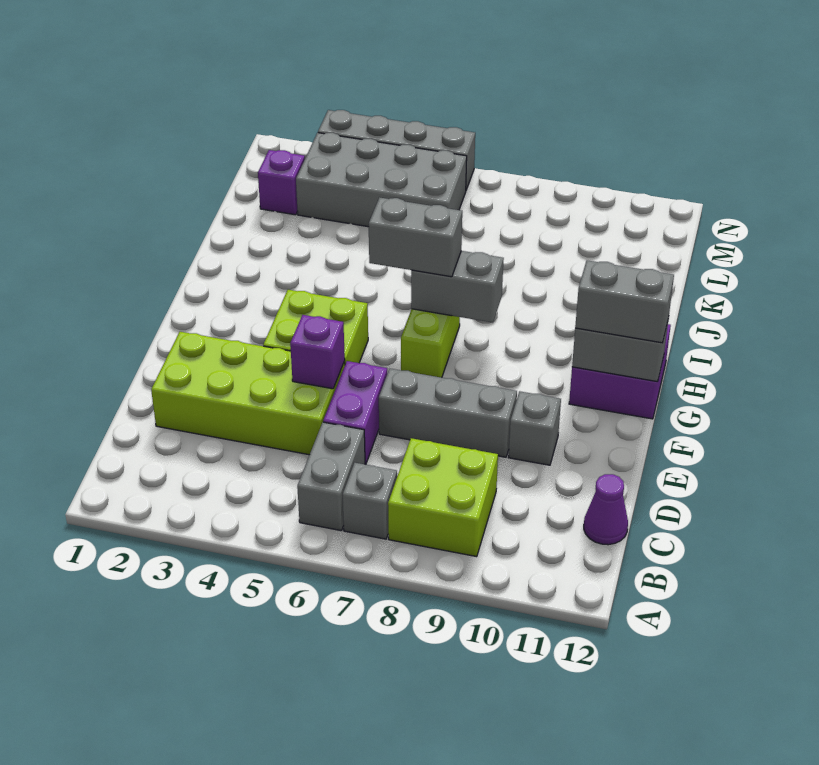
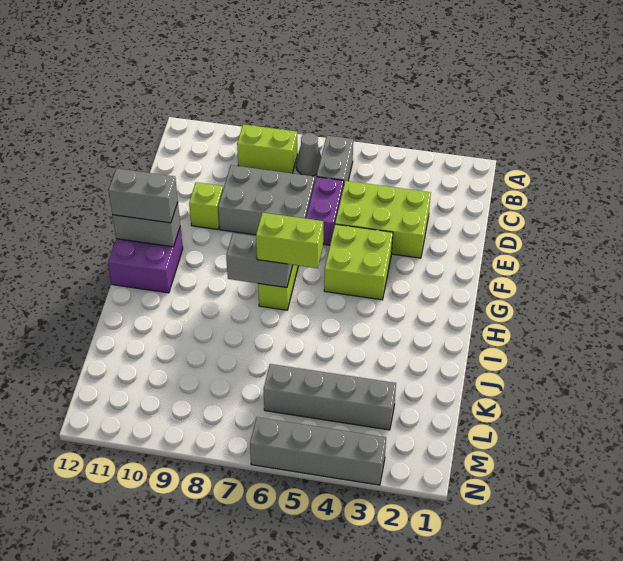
grey 1x1 brick [343,463,397,539] -> grey 1x1 cone [296,133,321,176]
lime 2x2 brick [388,438,498,557] -> lime 1x2 brick [237,124,297,173]
purple 1x1 cone [584,474,628,545] -> none
lime 2x4 brick [151,332,345,455] -> lime 2x3 brick [335,181,431,258]
purple 1x1 brick [290,315,345,389] -> none
grey 1x3 brick [379,369,517,457] -> grey 2x3 brick [218,165,315,235]
grey 1x1 brick [508,391,561,465] -> lime 1x1 brick [189,182,223,230]
grey 1x2 brick [369,197,462,277] -> lime 1x2 brick [256,213,323,268]
purple 1x1 brick [258,150,305,215] -> none
grey 2x4 brick [296,133,467,227] -> grey 1x4 brick [263,364,396,430]

